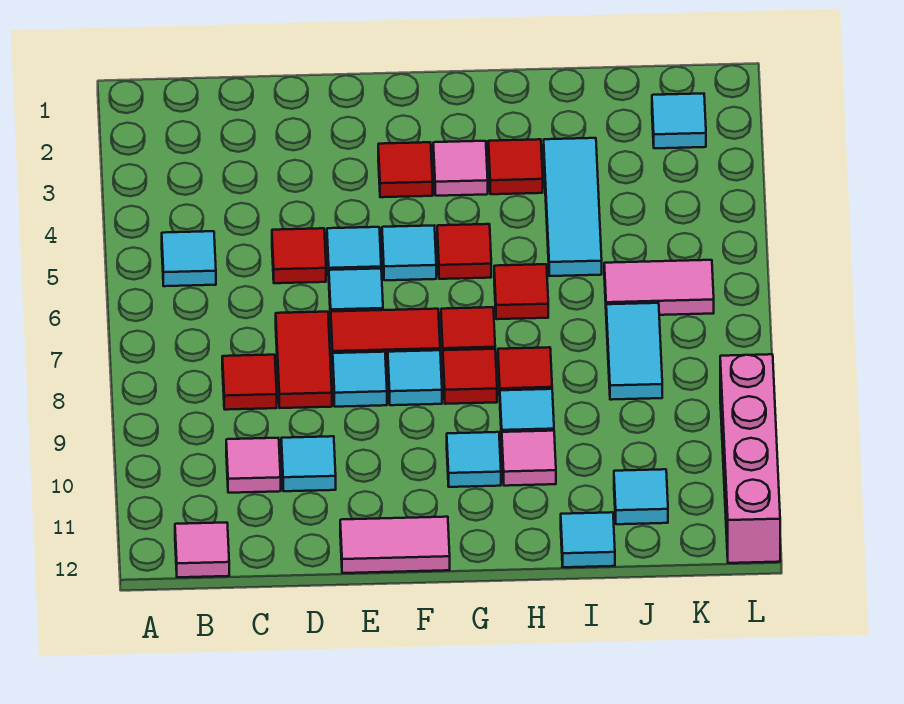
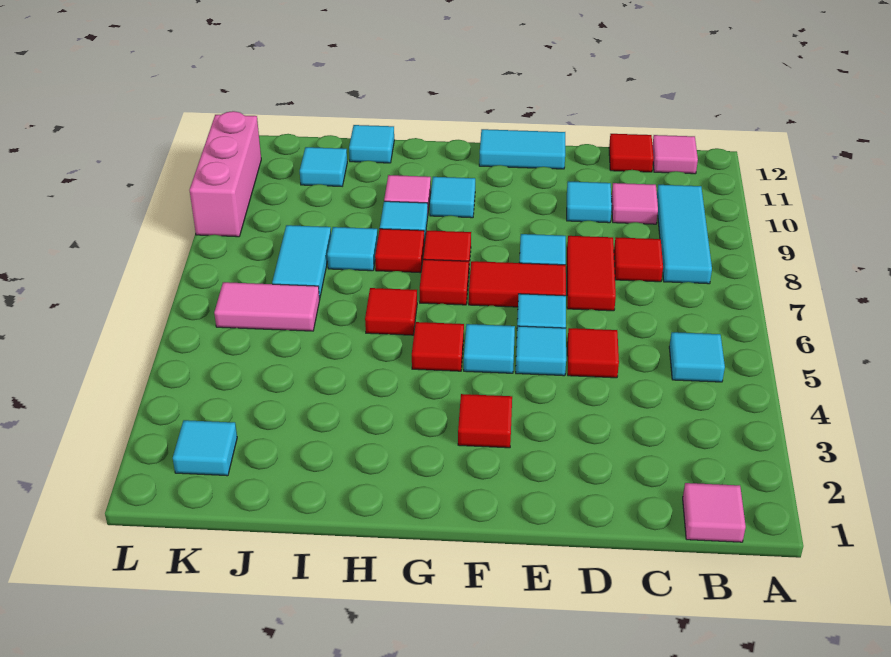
pink 1x2 tile [340,517,450,573] -> cyan 1x2 tile [479,129,565,169]
cyan 1x1 tile [388,350,442,405] -> cyan 1x1 tile moved to [327,227,378,271]
pink 1x1 tile [433,141,488,196] -> pink 1x1 tile moved to [683,483,746,542]
red 1x1 tile [488,139,543,194] -> red 1x1 tile moved to [609,134,654,172]
cyan 1x3 tile [544,138,602,276] -> cyan 1x3 tile moved to [657,185,712,284]
pink 1x4 brick [720,354,780,563] -> pink 1x3 brick [190,111,261,237]

